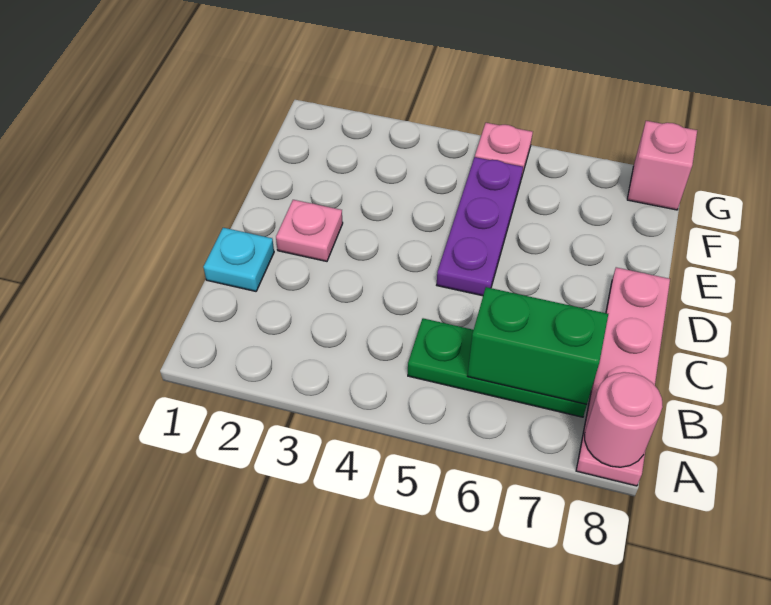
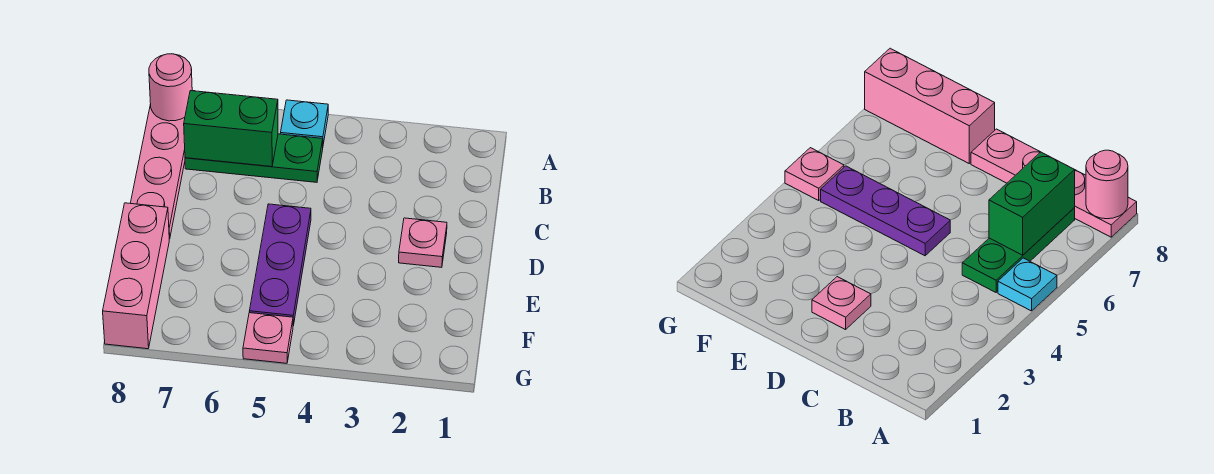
cyan 1x1 plate [203,228,274,291] -> cyan 1x1 plate moved to [281,100,328,144]
pink 1x1 brick [627,121,697,210] -> pink 1x3 brick [103,203,169,349]

